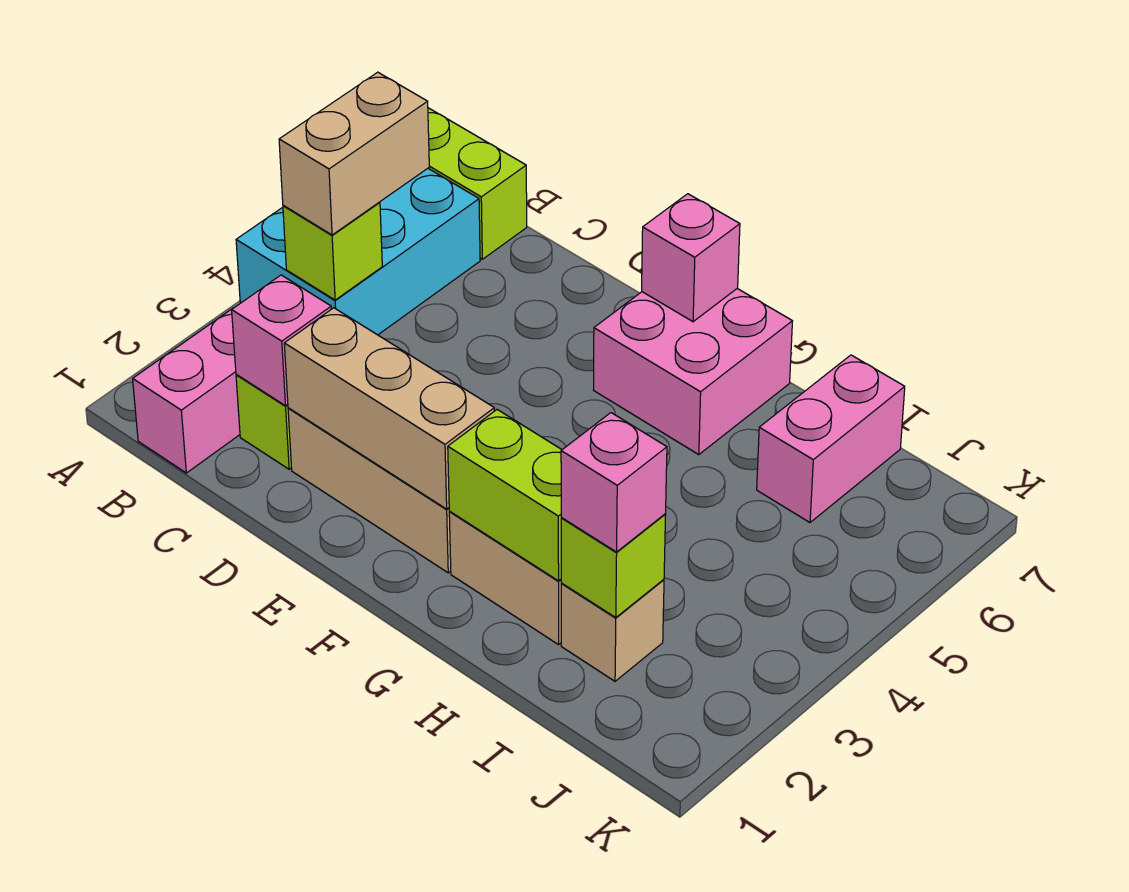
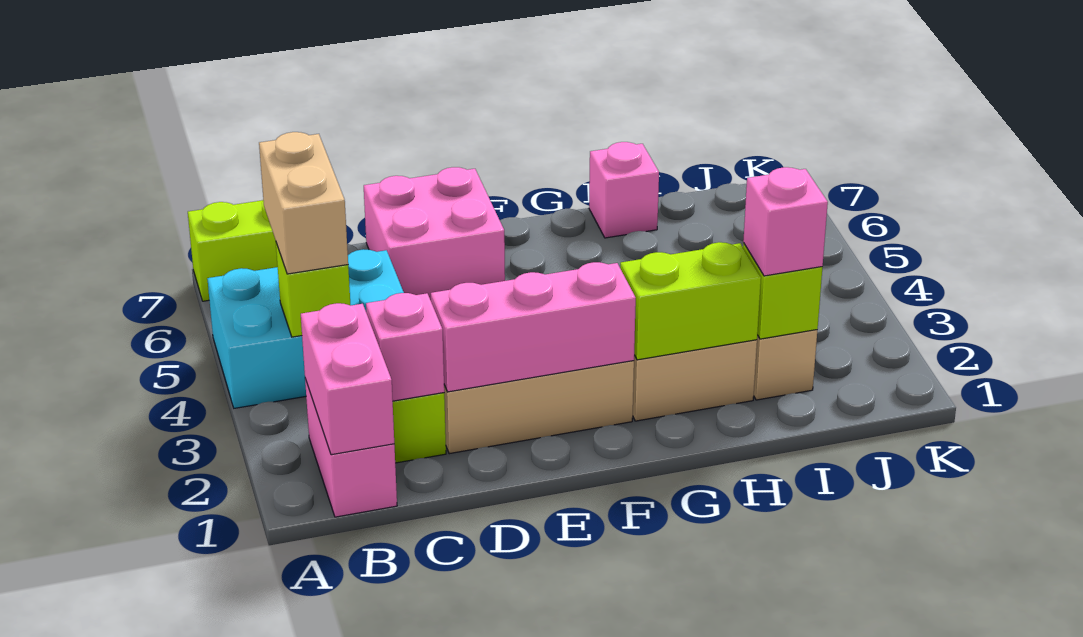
cyan 2x3 brick [236,169,480,335] -> cyan 2x3 brick turned to [207,249,404,408]
tan 1x3 brick [284,308,494,509] -> pink 1x3 brick [431,262,636,392]
pink 2x2 brick [594,289,792,455] -> pink 2x2 brick moved to [364,167,505,300]
pink 1x1 brick [642,194,740,322] -> pink 1x1 brick moved to [589,142,659,238]
pink 1x2 brick [757,355,905,522] -> pink 1x2 brick moved to [301,303,394,455]

